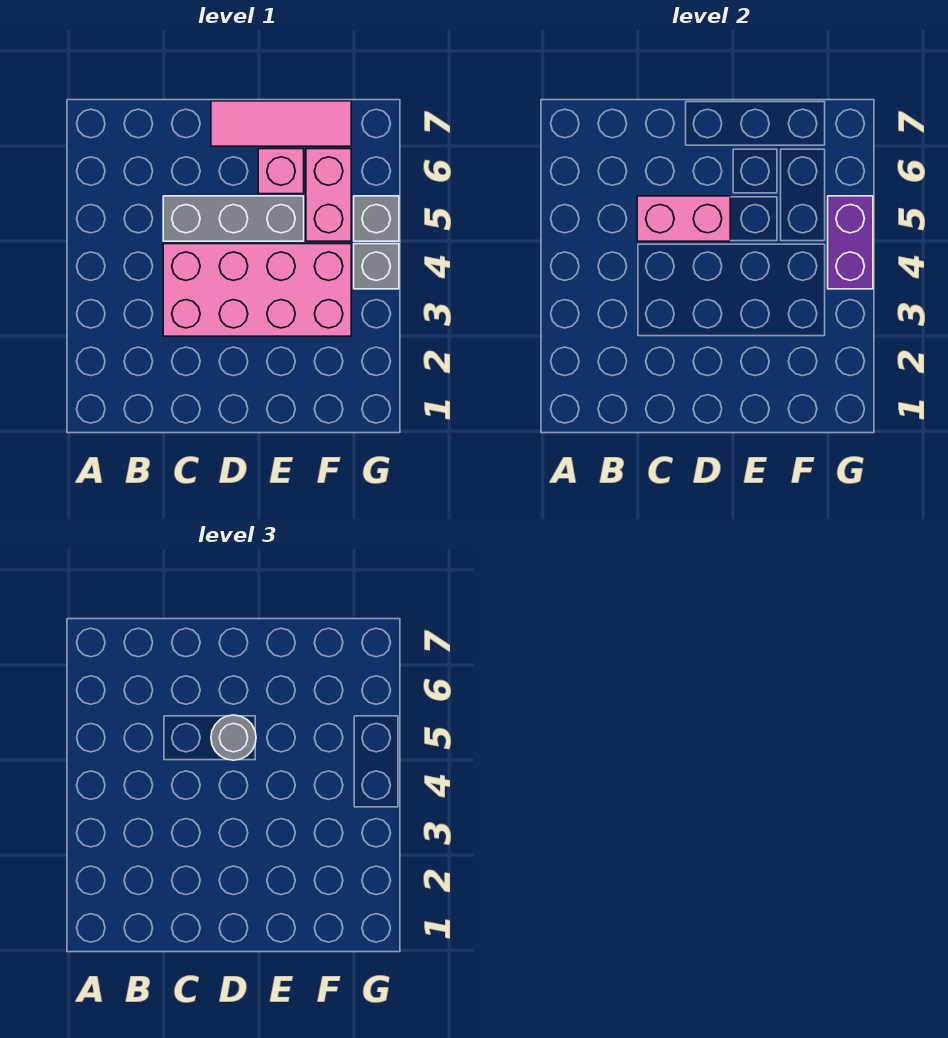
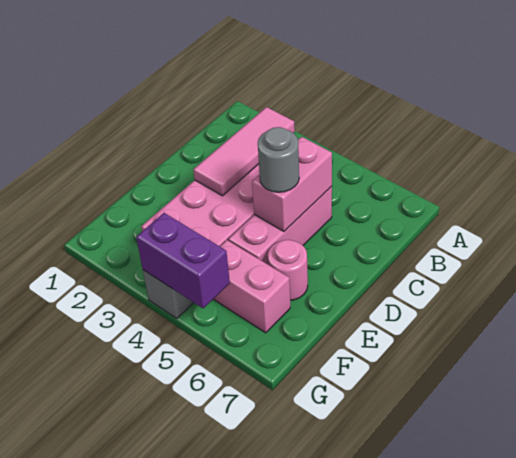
grey 1x3 brick [163,196,304,241] -> pink 1x3 brick [228,186,332,264]
pink 1x3 tile [211,101,351,146] -> pink 1x3 tile moved to [193,107,295,196]
pink 1x1 brick [258,149,304,194] -> pink 1x1 round brick [268,240,308,300]
grey 1x1 brick [354,196,399,241] -> none

